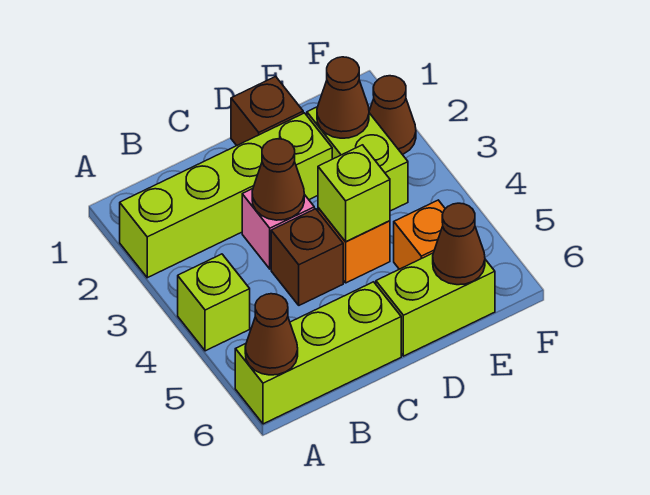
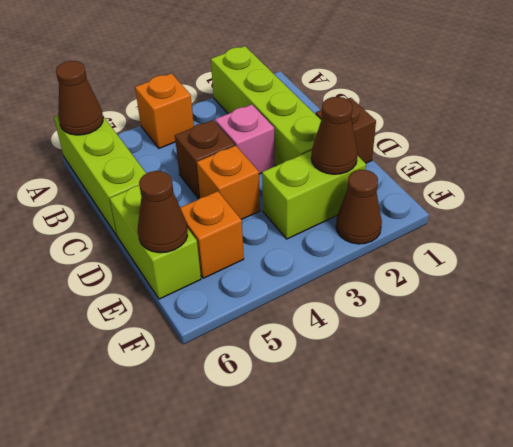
lime 1x1 brick [178,254,250,351] -> orange 1x1 brick [135,73,194,148]
brown 1x1 cone [252,139,304,220] -> none
lime 1x1 brick [318,145,390,242] -> none

